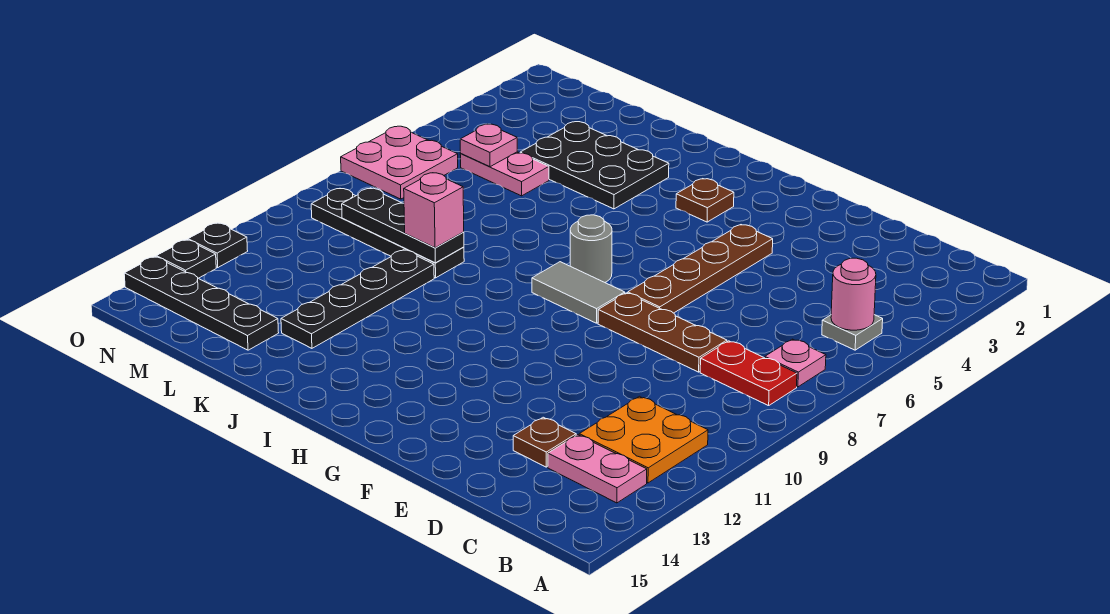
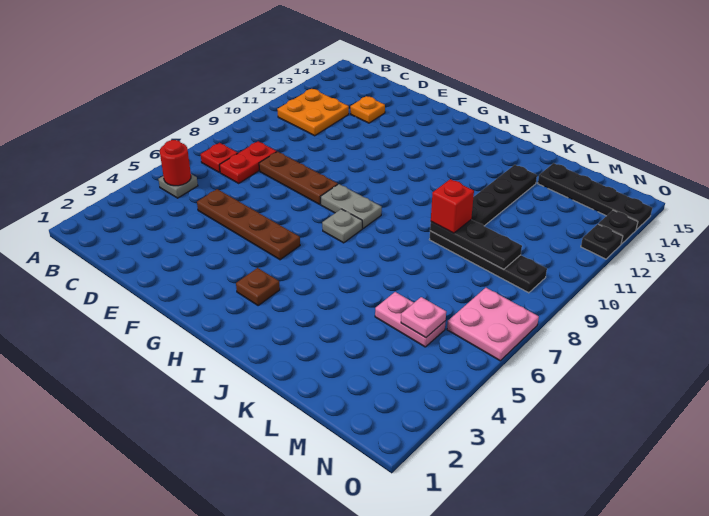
pink 1x1 round brick [831,258,876,330] -> red 1x1 round brick [160,140,191,186]
pink 1x1 plate [765,339,826,387] -> red 1x1 plate [201,143,238,173]
red 1x2 plate [700,341,797,406] -> red 1x2 plate turned to [220,141,277,183]
pink 1x2 plate [548,435,647,503] -> none
brown 1x1 plate [513,417,576,467] -> orange 1x1 plate [350,96,385,123]
brown 1x4 plate [628,225,773,313] -> brown 1x4 plate turned to [197,189,300,260]
grey 1x2 tile [532,262,625,323] -> grey 1x2 plate [321,184,382,228]
grey 1x1 round brick [570,215,612,282] -> grey 1x1 plate [322,209,362,243]
black 2x3 plate [520,122,669,209] -> none
pink 1x1 brick [404,173,464,248] -> red 1x1 brick [431,179,474,233]

